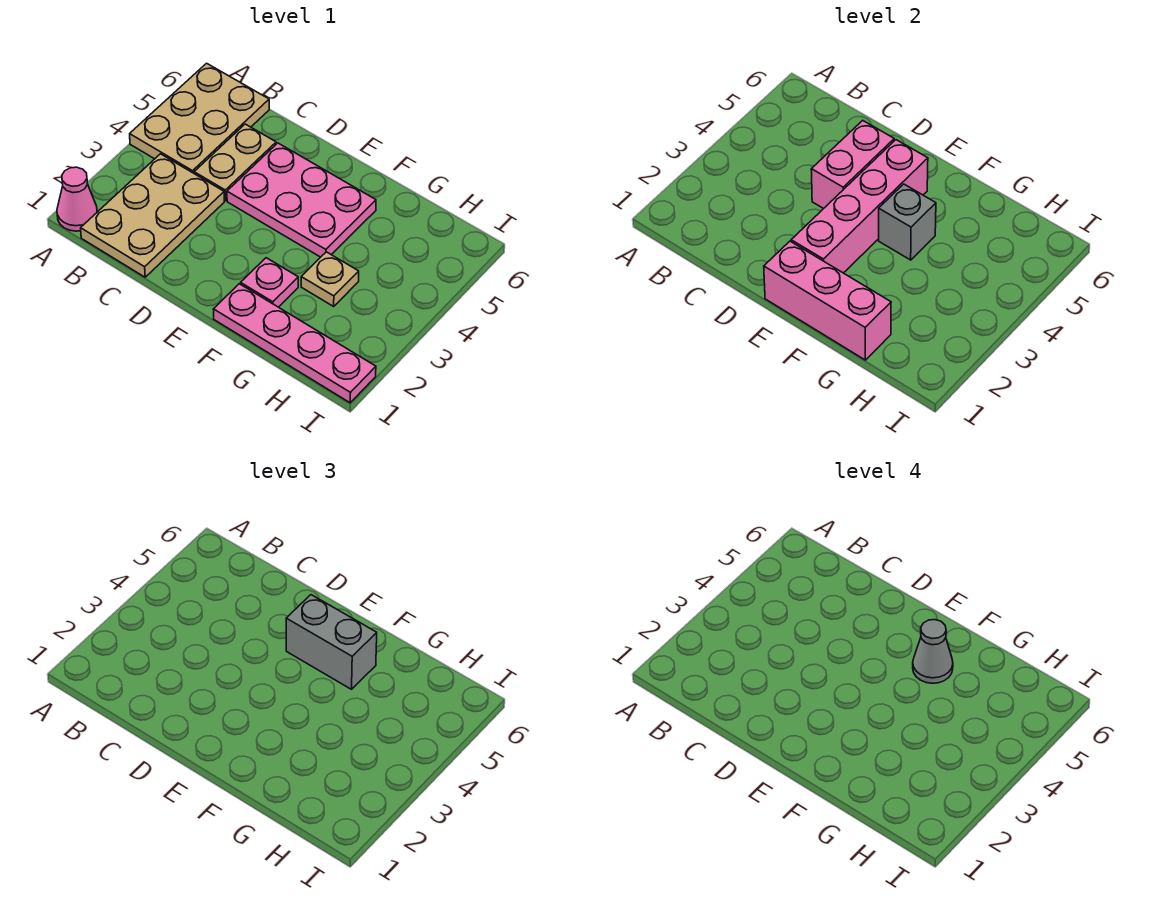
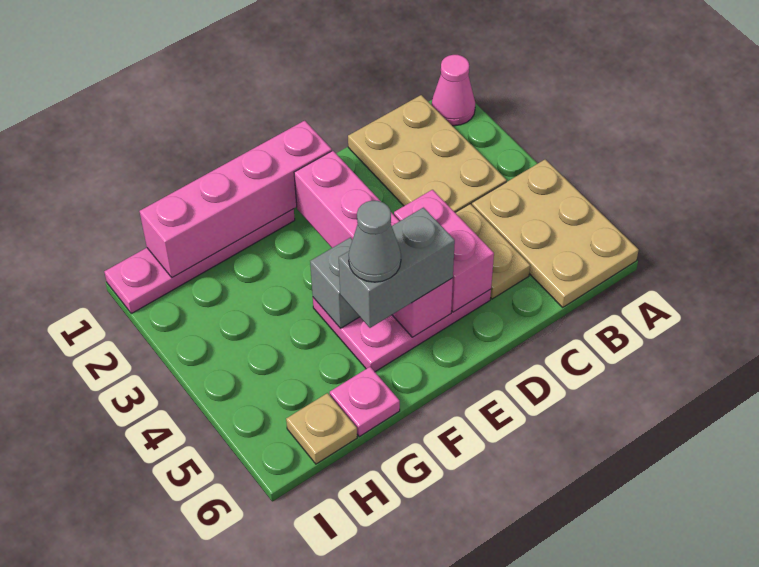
pink 1x3 brick [764,241,891,360] -> pink 1x4 brick [139,121,332,278]
pink 1x1 plate [241,258,298,307] -> pink 1x1 plate moved to [330,367,400,437]
tan 1x1 plate [301,252,359,306] -> tan 1x1 plate moved to [286,393,357,464]

